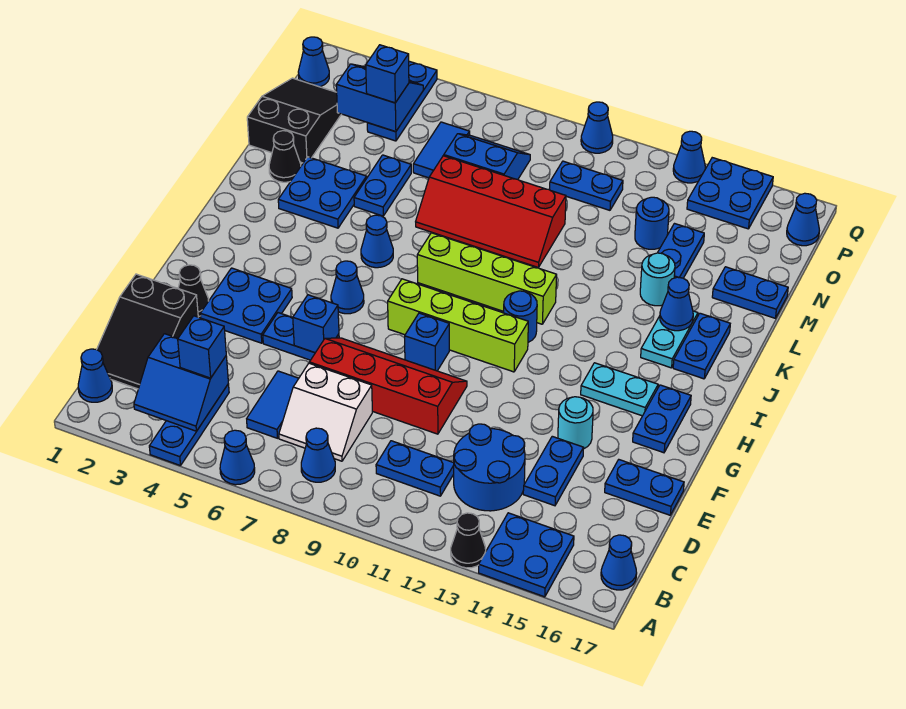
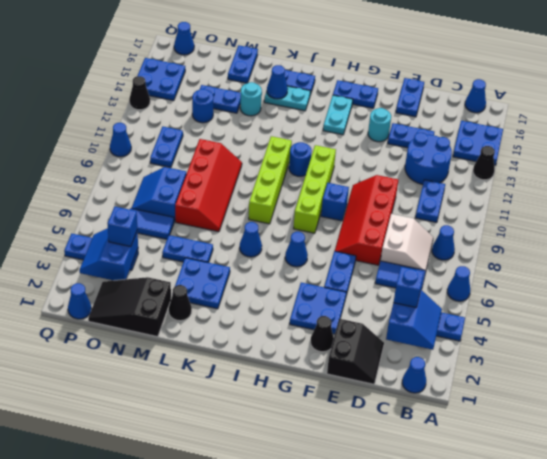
black 2x3 slope [97,274,198,389] -> black 2x2 slope [327,319,384,384]
blue 1x1 brick [293,295,339,353] -> none
blue 1x1 cone [673,131,705,183] -> black 1x1 cone [129,76,150,110]

